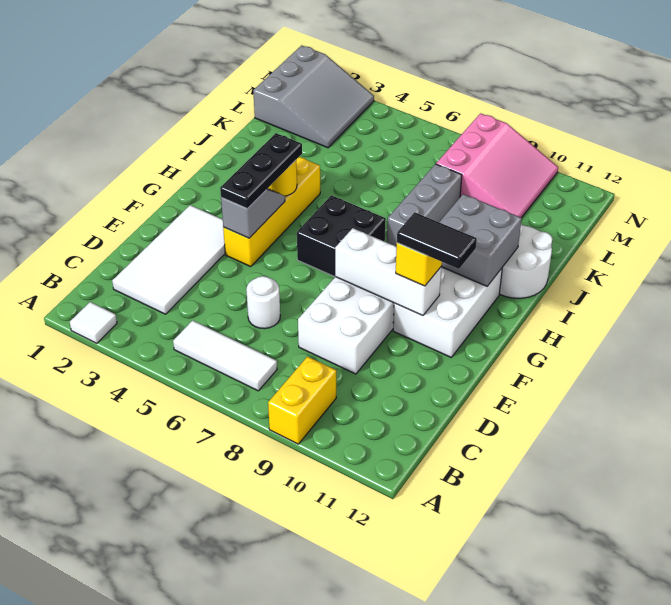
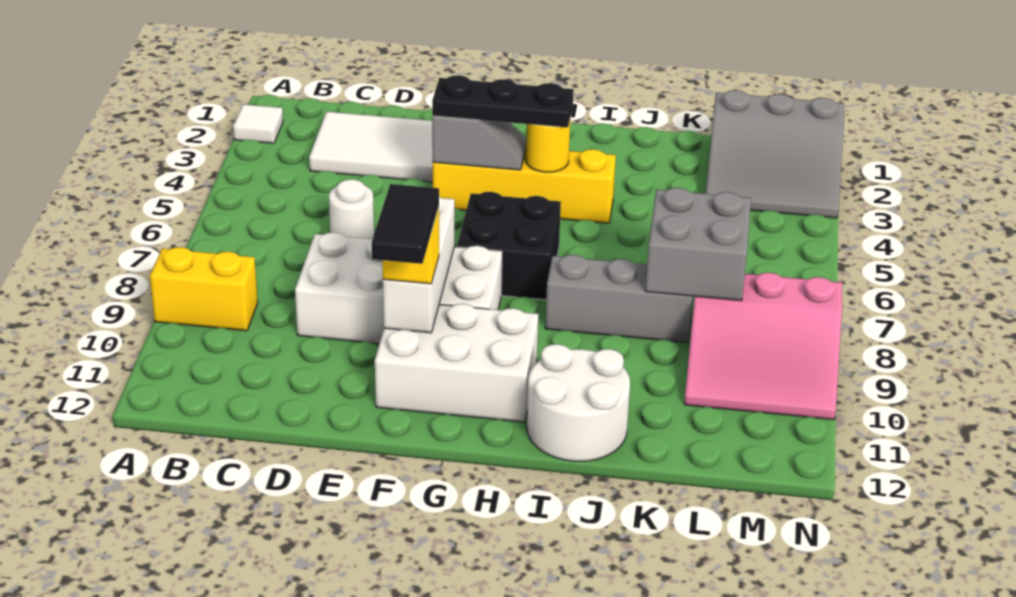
white 1x3 tile [173,320,277,391] -> none
grey 2x2 brick [439,194,522,286] -> grey 2x2 brick moved to [645,188,751,301]

